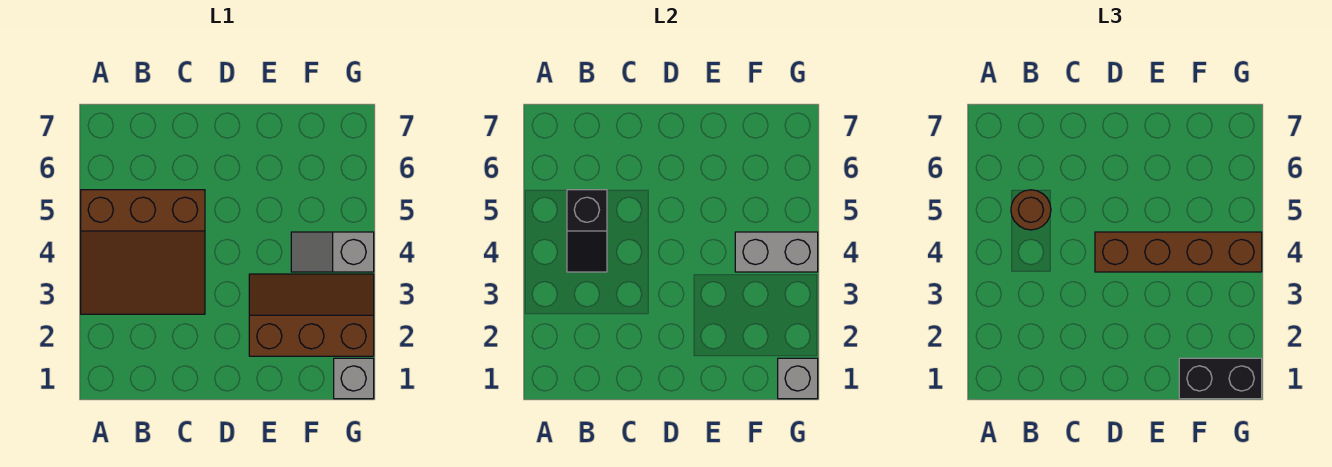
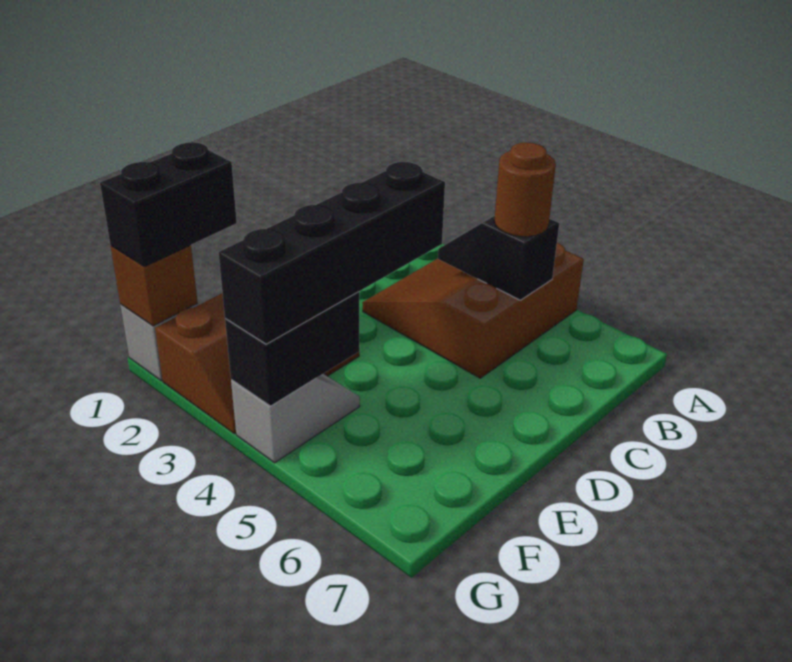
brown 1x4 brick [1095,232,1262,272] -> black 1x4 brick [218,162,445,344]
grey 1x2 brick [735,232,818,272] -> black 1x2 brick [225,292,360,406]
grey 1x1 brick [778,358,818,399] -> brown 1x1 brick [111,245,198,326]

